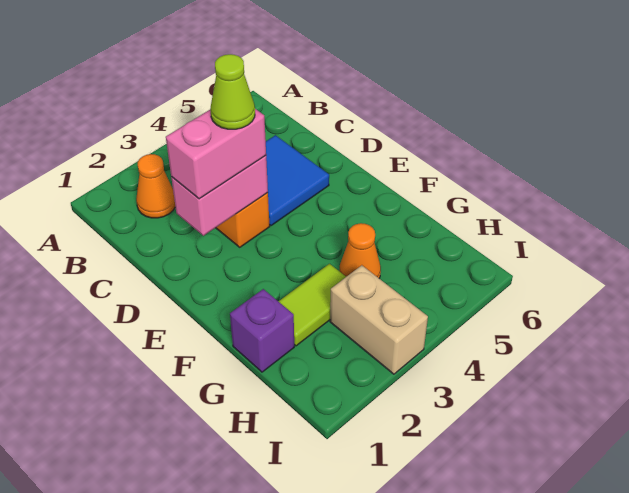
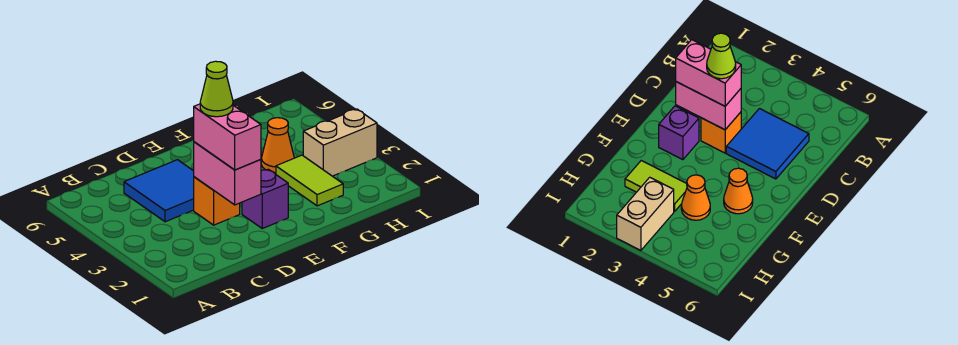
orange 1x1 cone [136,154,175,218] -> orange 1x1 cone moved to [724,168,753,214]
purple 1x1 brick [230,289,294,372] -> purple 1x1 brick moved to [242,169,288,228]

